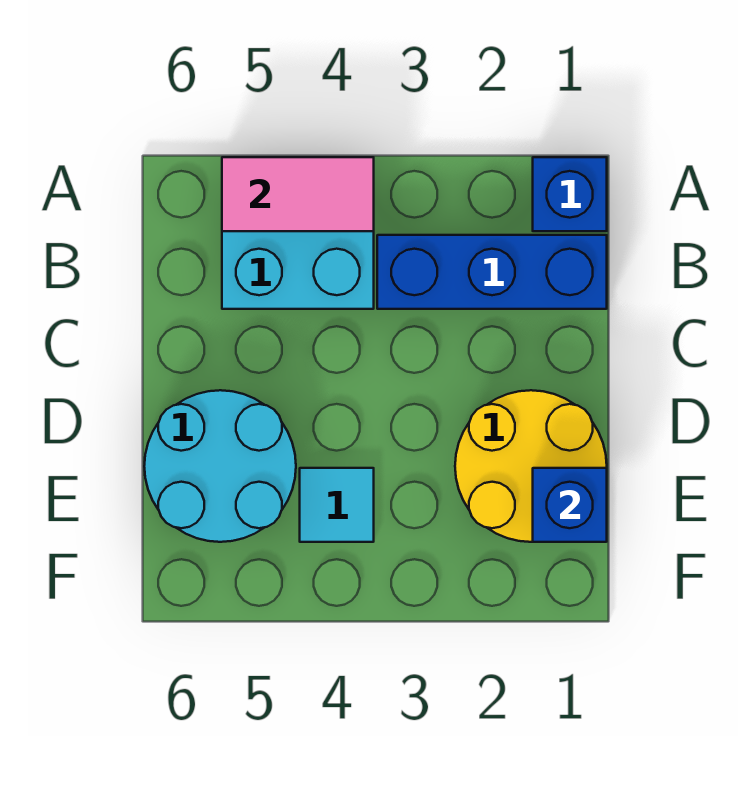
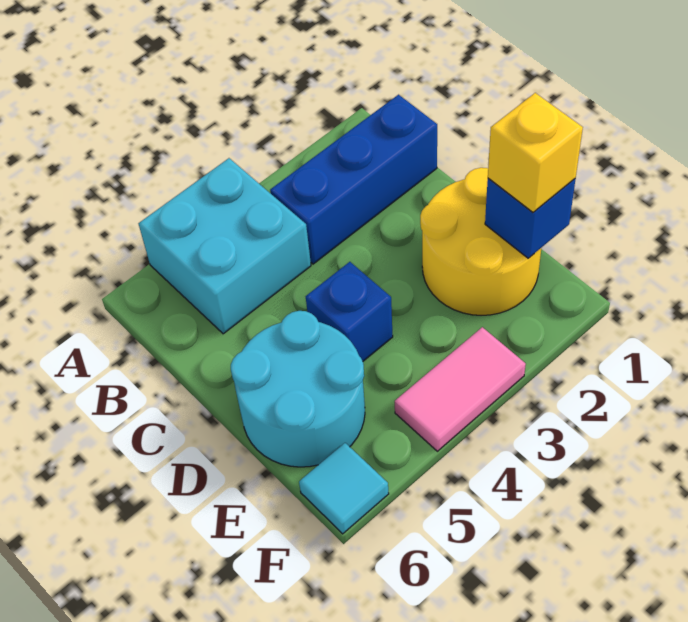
blue 1x1 brick [533,157,607,231] -> blue 1x1 brick moved to [306,262,393,361]
pink 1x2 tile [222,157,374,231] -> pink 1x2 tile moved to [395,327,526,451]
none -> yellow 1x1 brick [488,93,583,212]
cyan 1x1 tile [300,468,374,542] -> cyan 1x1 tile moved to [299,443,389,534]

